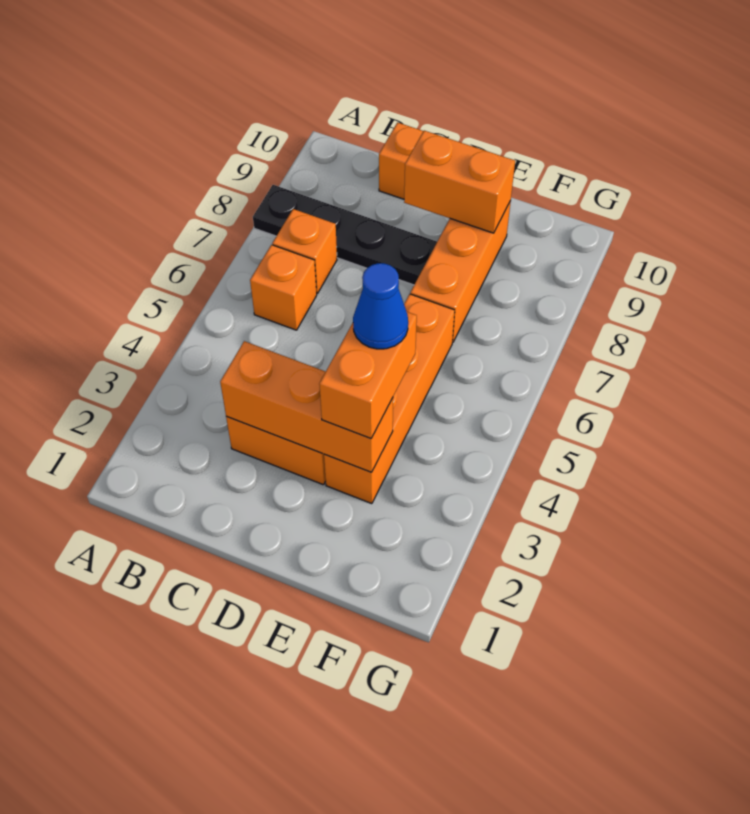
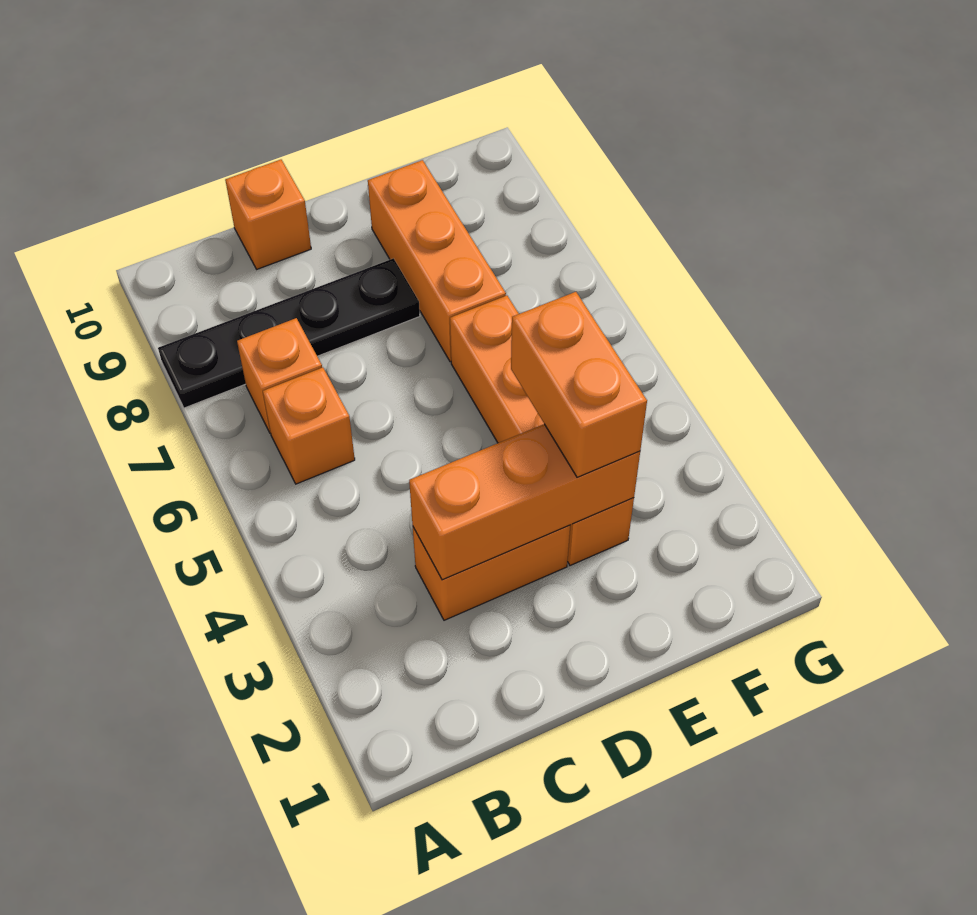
orange 1x2 brick [404,131,515,233] -> none
blue 1x1 cone [353,263,408,349] -> none

